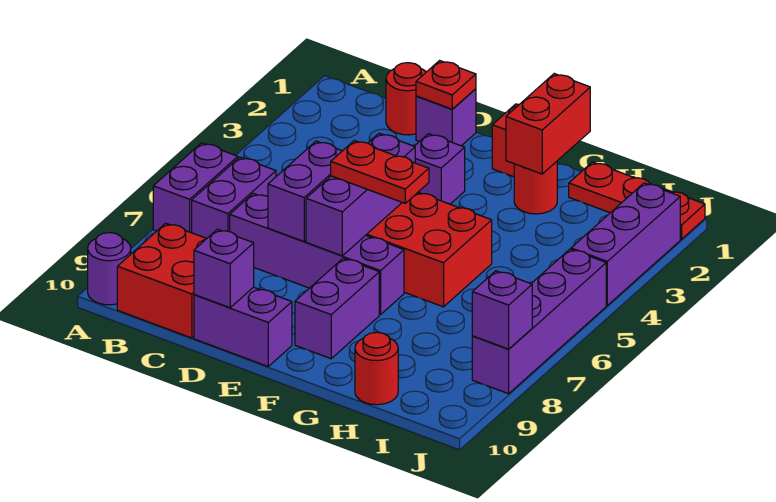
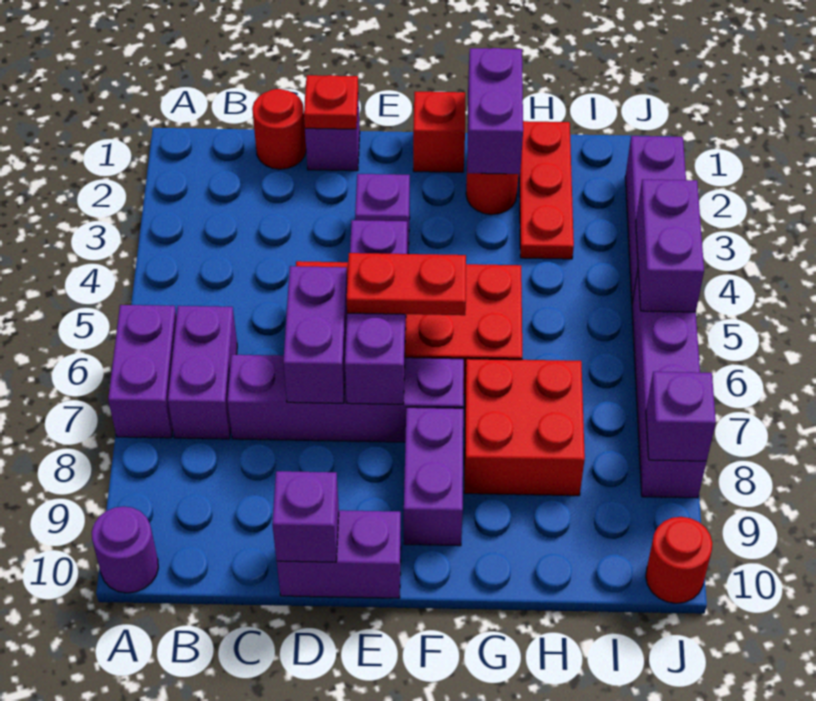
red 2x2 brick [117,223,207,338] -> red 2x2 brick moved to [464,359,585,496]
red 1x2 brick [506,74,590,174] -> purple 1x2 brick [468,48,523,174]
red 1x3 plate [569,162,705,239] -> red 1x3 plate turned to [519,121,574,259]
red 1x1 round brick [355,332,398,405] -> red 1x1 round brick moved to [646,517,712,603]
none -> purple 1x2 brick [636,179,704,312]

